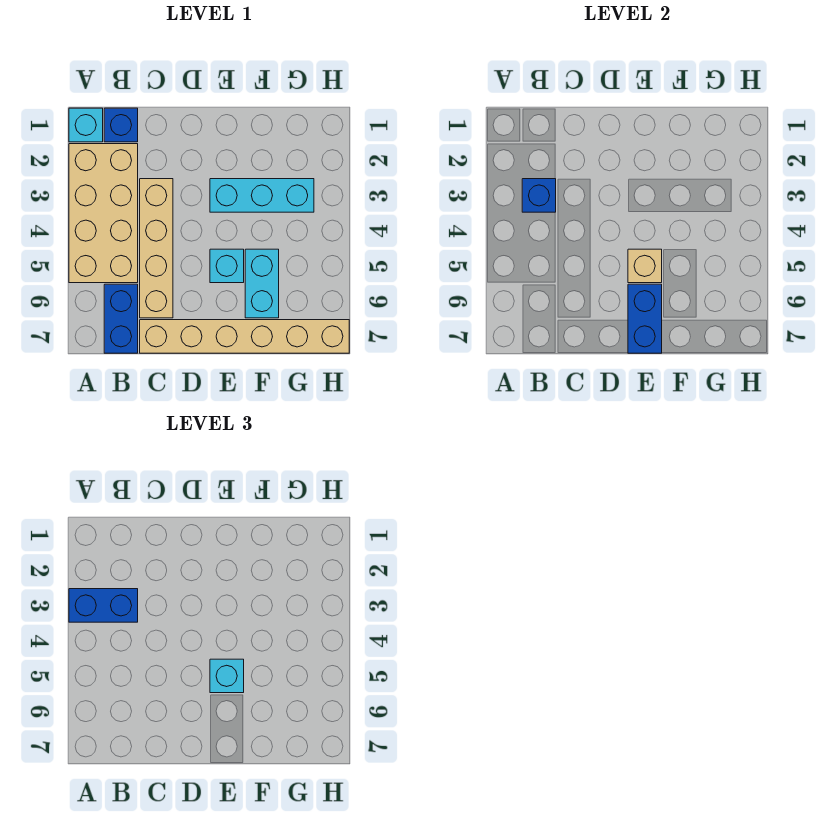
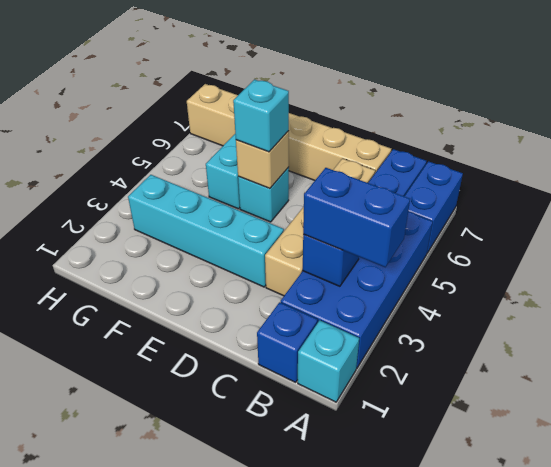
tan 2x4 brick [69,144,138,283] -> blue 2x4 brick [281,212,433,368]
cyan 1x3 brick [210,179,314,212] -> cyan 1x4 brick [128,175,284,287]
blue 1x2 brick [628,284,662,353] -> blue 1x2 brick moved to [404,161,463,253]

